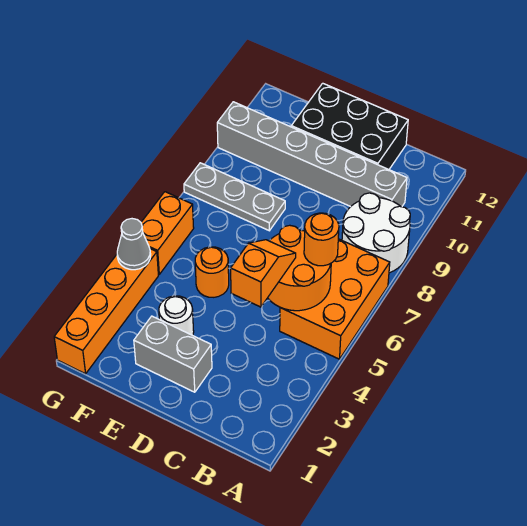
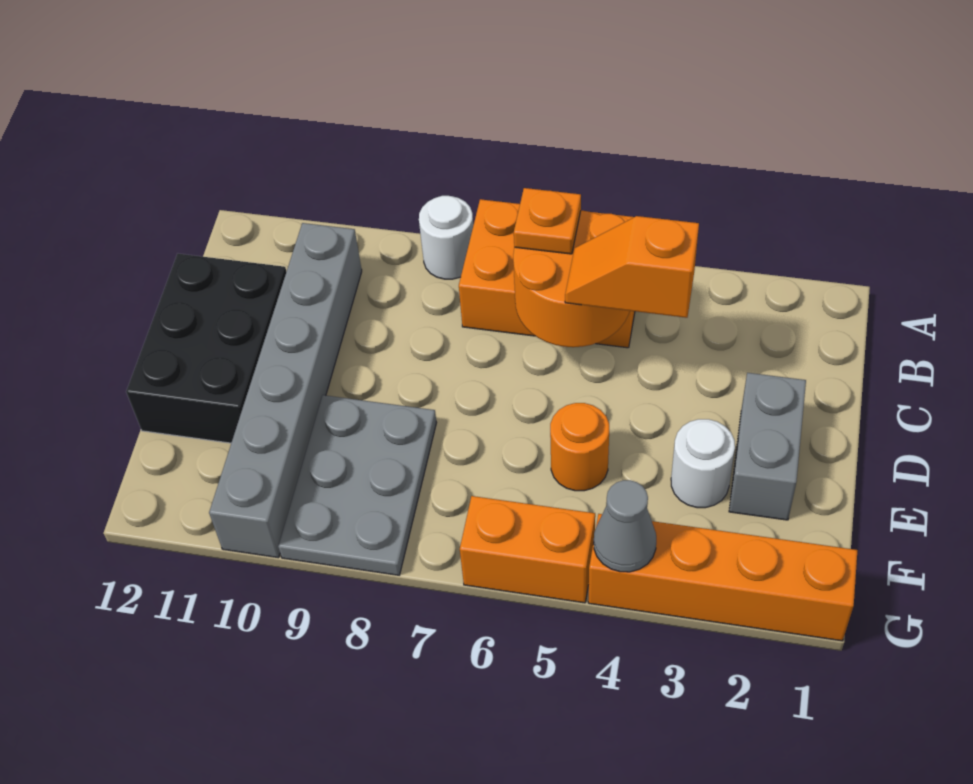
white 2x2 round brick [342,193,410,273] -> white 1x1 round brick [419,196,473,279]
orange 1x1 round brick [304,213,339,266] -> orange 1x1 plate [514,188,581,254]
grey 1x3 plate [184,163,285,231] -> grey 2x3 plate [278,395,437,575]

